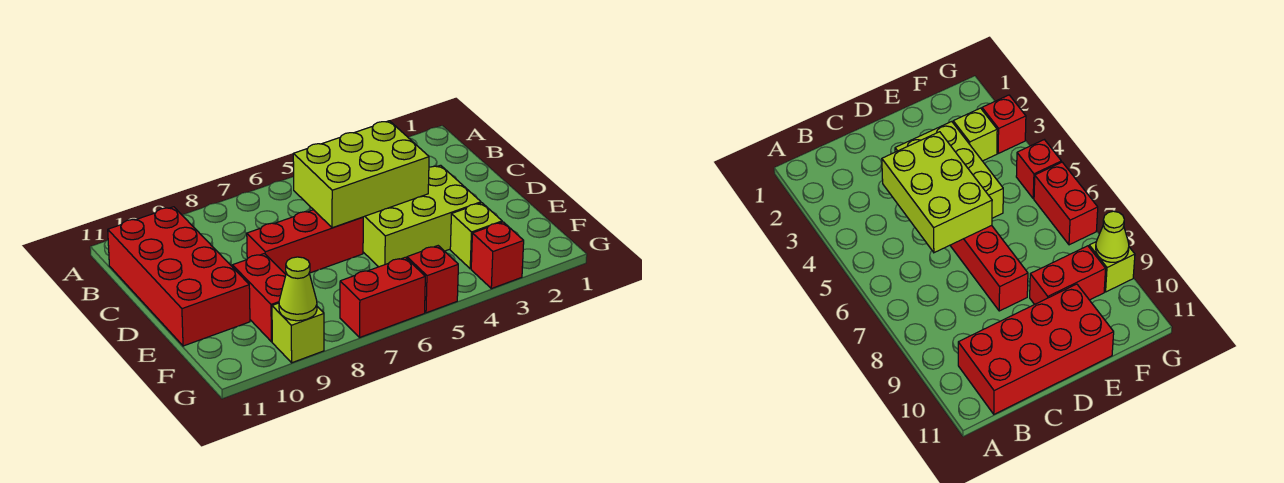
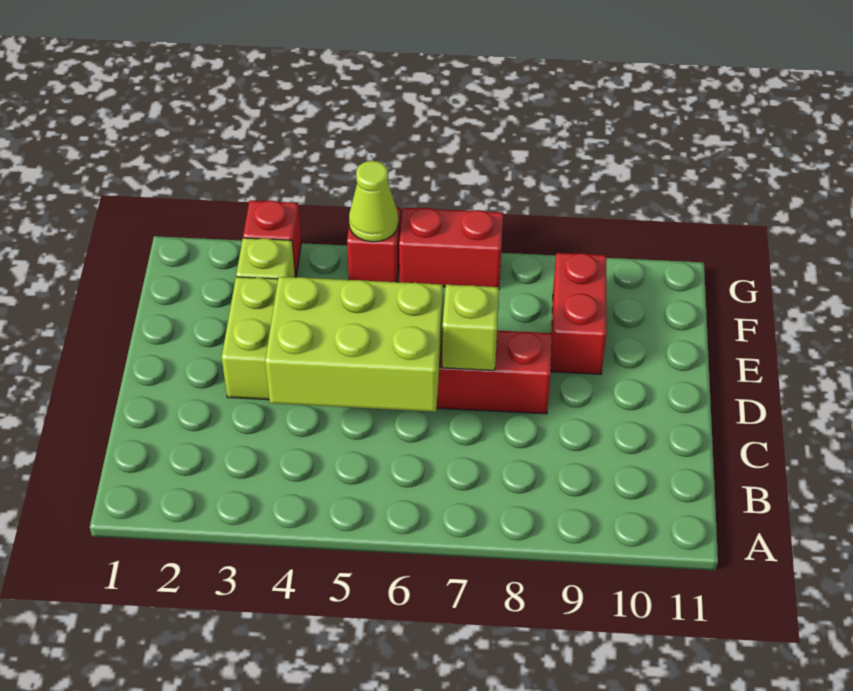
red 2x4 brick [108,207,250,346] -> none
lime 1x1 brick [272,303,324,363] -> lime 1x1 brick moved to [442,285,499,370]
lime 1x1 cone [279,257,317,321] -> lime 1x1 cone moved to [349,161,398,242]

